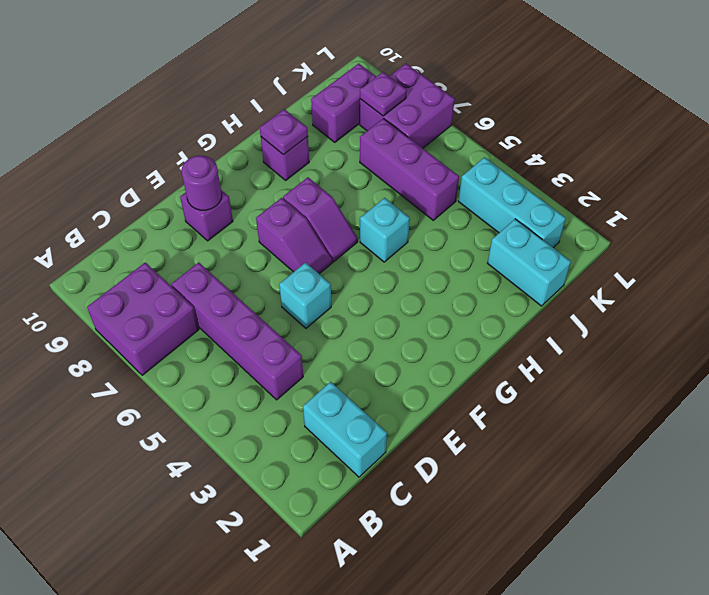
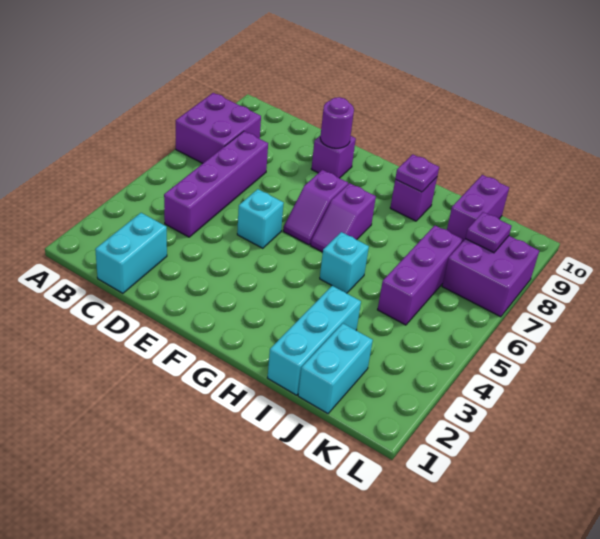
purple 1x2 brick [311,63,376,142] -> purple 1x2 brick turned to [447,175,509,242]
cyan 1x3 brick [458,157,566,248] -> cyan 1x3 brick moved to [268,286,361,395]

